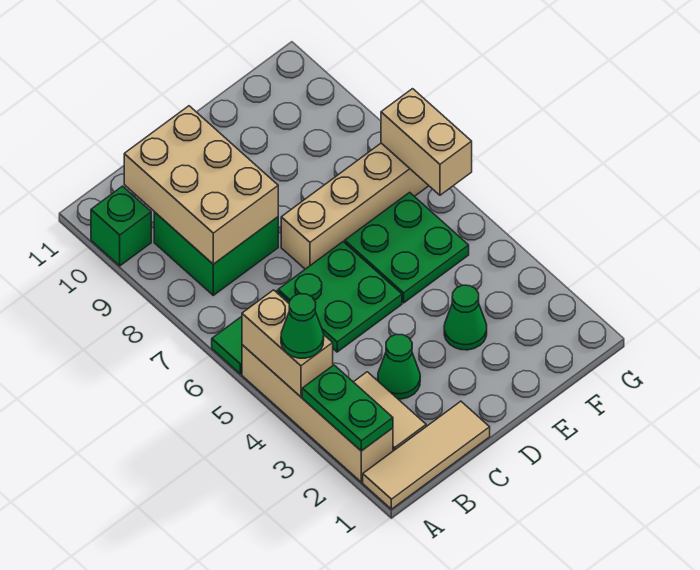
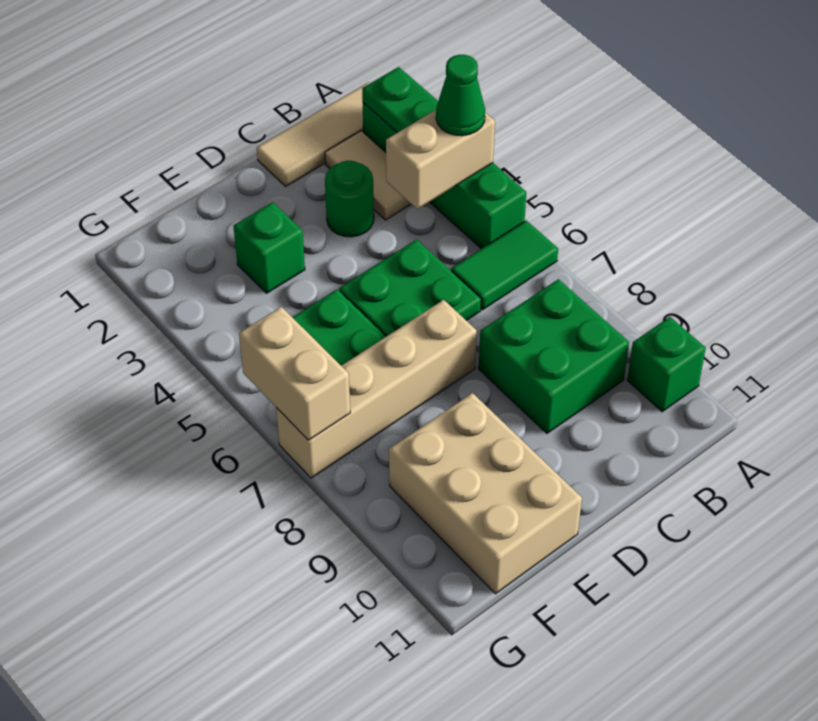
tan 1x4 brick [242,345,393,482] -> green 1x4 brick [363,103,526,249]
tan 1x2 brick [242,290,333,397] -> tan 1x2 brick turned to [386,110,495,209]
tan 2x3 brick [124,106,278,264] -> tan 2x3 brick moved to [389,393,582,594]
green 1x1 cone [378,334,420,399] -> green 1x1 round brick [325,161,374,237]
green 1x1 cone [444,285,487,350] -> green 1x1 brick [234,202,305,293]

